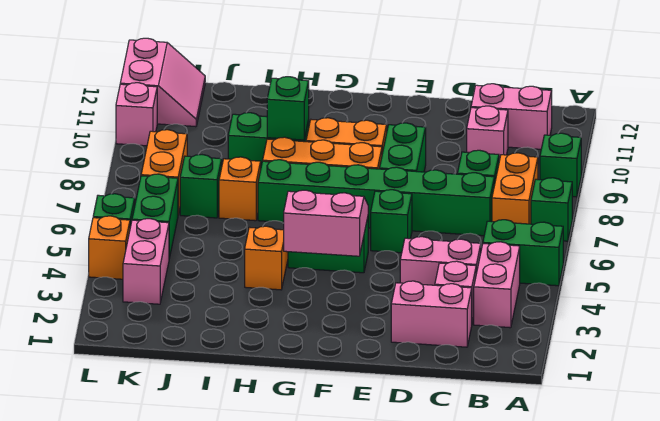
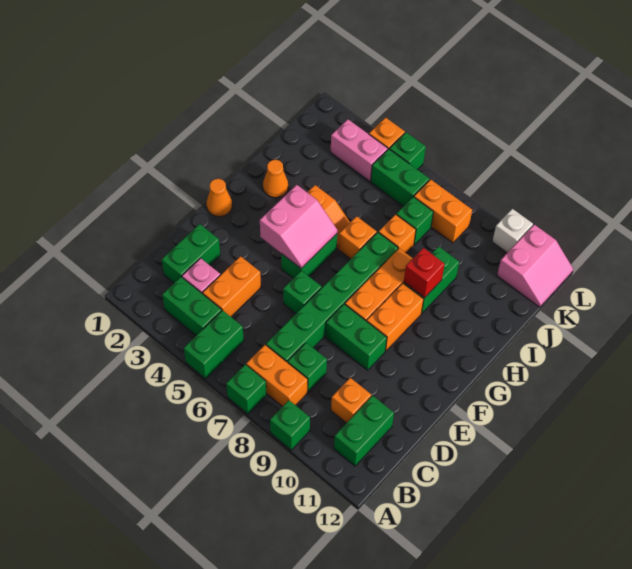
pink 1x2 brick [474,242,520,328] -> green 1x2 brick [162,277,222,335]
pink 1x2 brick [471,84,552,149] -> green 1x2 brick [334,396,394,466]
pink 1x2 brick [391,281,472,347] -> green 1x2 brick [162,224,220,283]
pink 1x2 brick [400,237,481,285] -> orange 1x2 brick [203,256,261,317]
pink 1x1 brick [467,106,508,161] -> orange 1x1 brick [331,378,371,423]
none -> orange 1x1 cone [206,179,232,217]
none -> orange 1x1 cone [263,160,288,198]
none -> orange 1x1 brick [338,216,377,259]
green 1x1 brick [267,77,309,140] -> red 1x1 brick [404,248,445,298]
pink 2x2 slope [120,38,205,127] -> pink 2x2 slope turned to [497,225,573,307]
pink 1x1 brick [116,83,157,146] -> white 1x1 brick [492,209,533,253]

